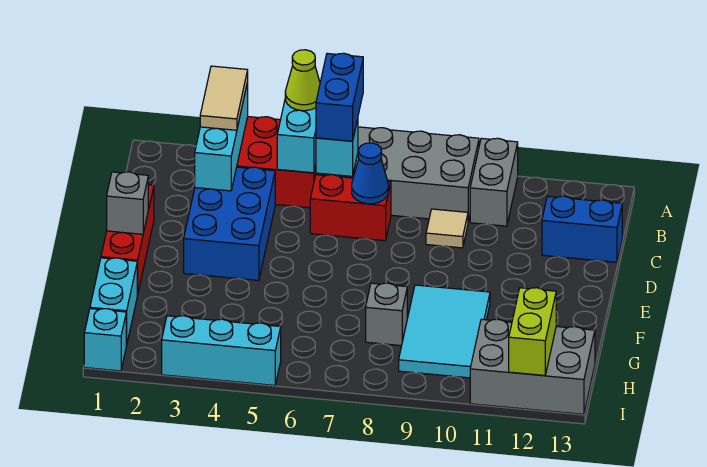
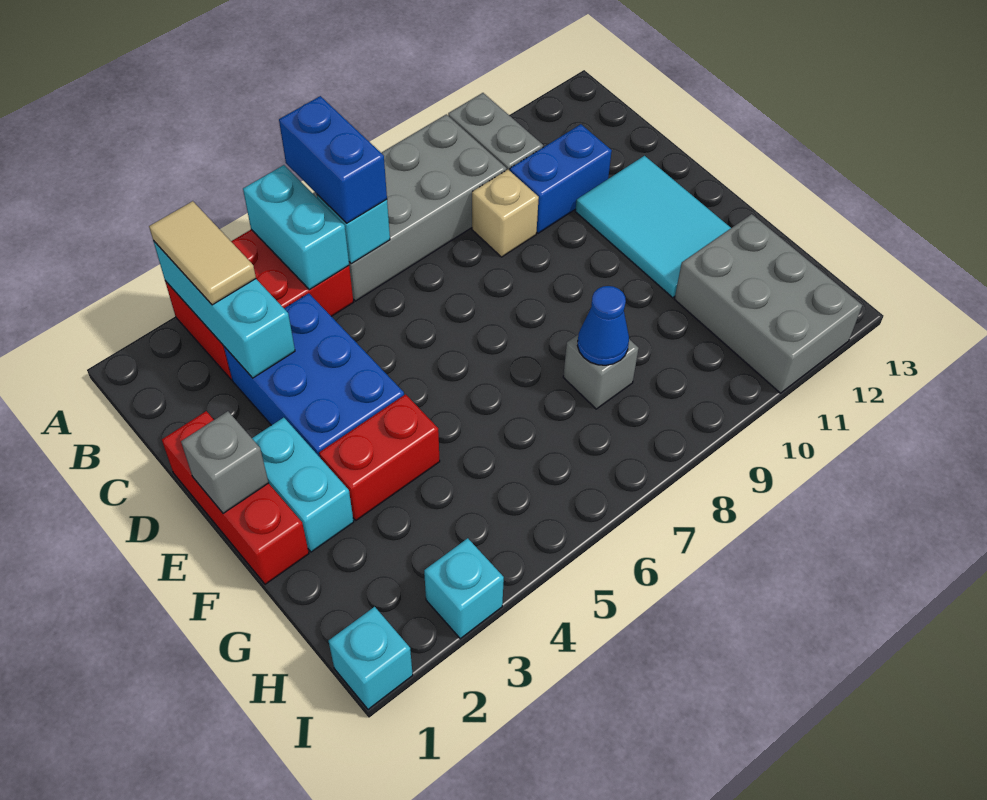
lime 1x1 cone [285,50,320,111] -> none
red 1x2 brick [310,175,391,241] -> red 1x2 brick moved to [319,394,440,520]
blue 1x1 cone [352,143,388,204] -> blue 1x1 cone moved to [577,286,629,365]
tan 1x1 tile [426,209,468,248] -> tan 1x1 brick [472,170,539,257]
blue 1x2 brick [542,196,622,262] -> blue 1x2 brick moved to [510,124,612,233]
cyan 2x3 tile [399,285,490,378] -> cyan 2x3 tile moved to [575,156,731,298]
cyan 1x2 brick [90,258,137,345] -> cyan 1x2 brick moved to [252,418,354,552]
grey 2x3 brick [470,319,595,414] -> grey 2x3 brick turned to [674,214,862,393]
lime 1x2 brick [509,288,556,375] -> none
cyan 1x3 brick [162,316,281,385] -> cyan 1x1 brick [424,538,504,639]

